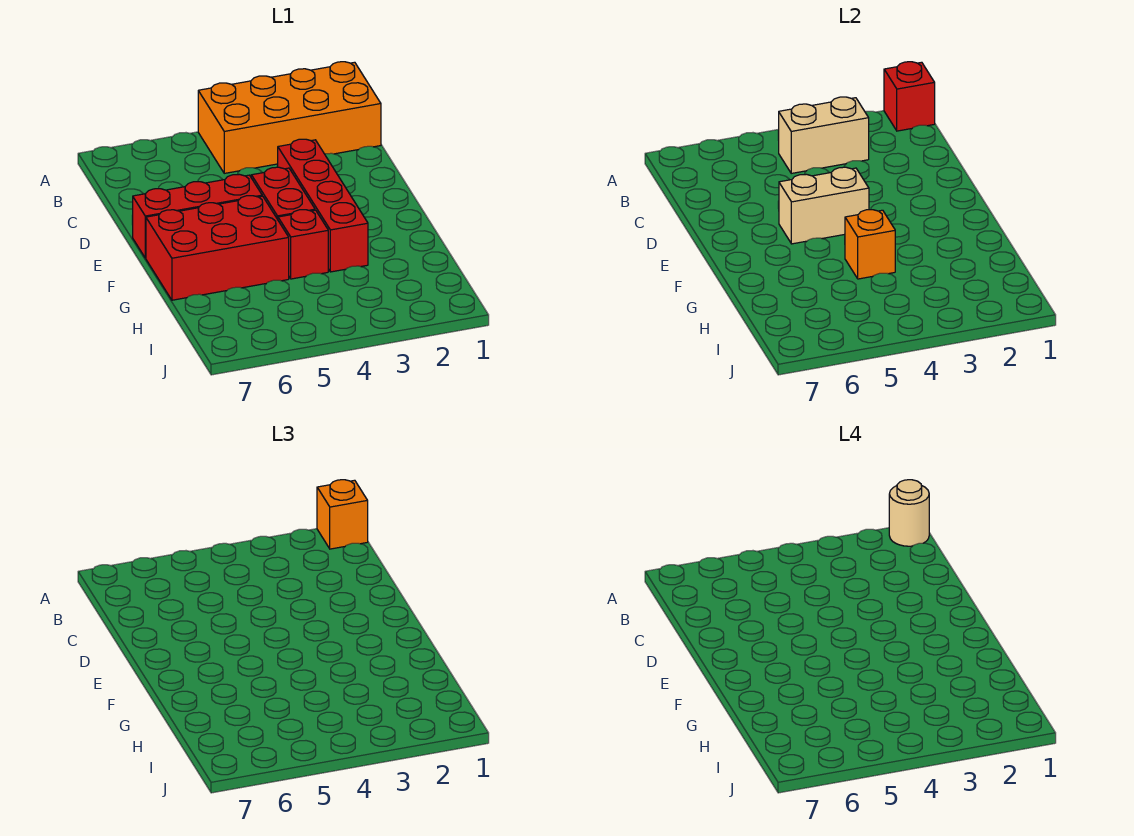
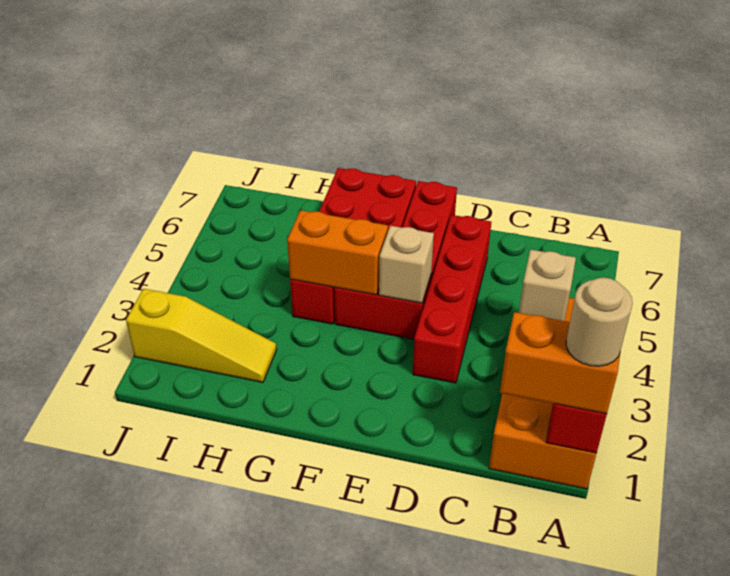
orange 1x1 brick [317,480,368,549] -> orange 1x2 brick [500,312,620,414]
tan 1x2 brick [778,97,869,173] -> tan 1x1 brick [519,250,576,321]
red 1x4 brick [277,139,368,272] -> red 1x4 brick turned to [413,215,491,383]
tan 1x2 brick [779,167,869,244] -> tan 1x1 brick [379,226,434,303]
orange 1x1 brick [845,210,895,279] -> orange 1x2 brick [287,210,388,295]
none -> yellow 1x3 slope [126,289,277,382]

